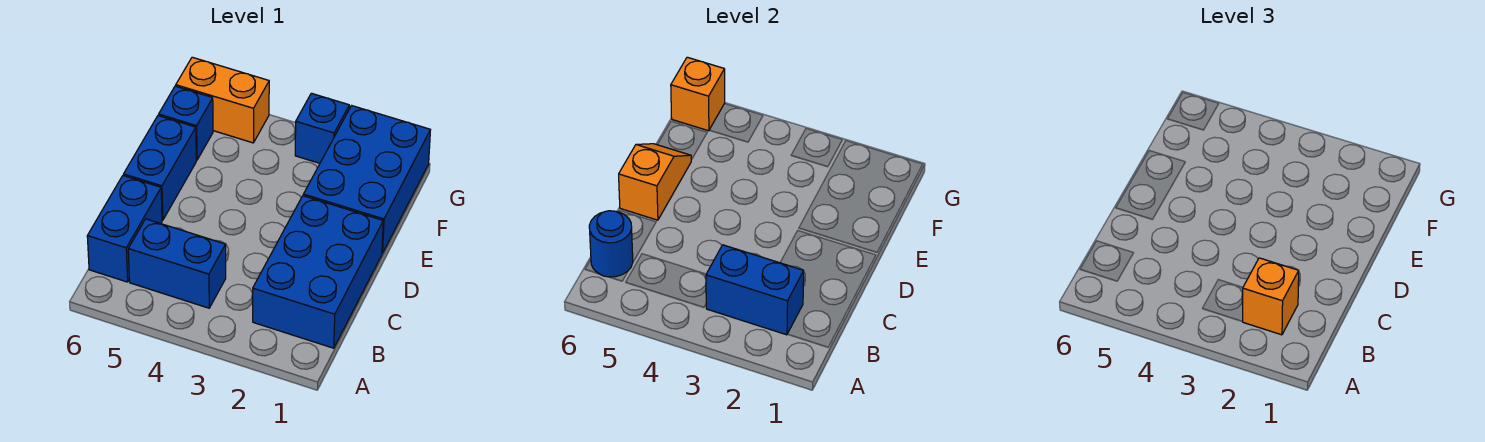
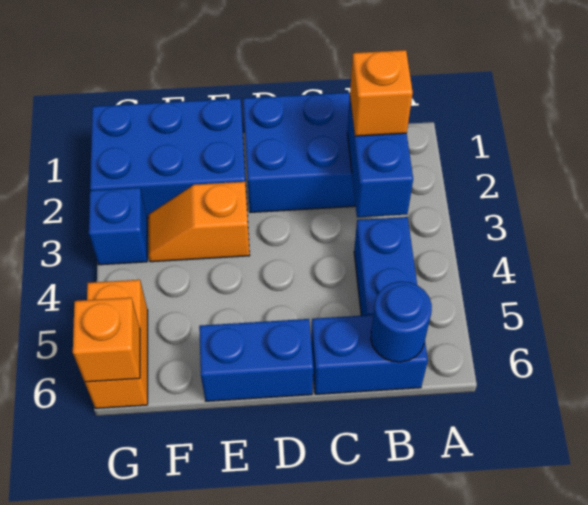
orange 1x2 slope [619,144,692,220] -> orange 1x2 slope moved to [148,182,250,262]
blue 1x1 brick [159,86,213,160] -> none

